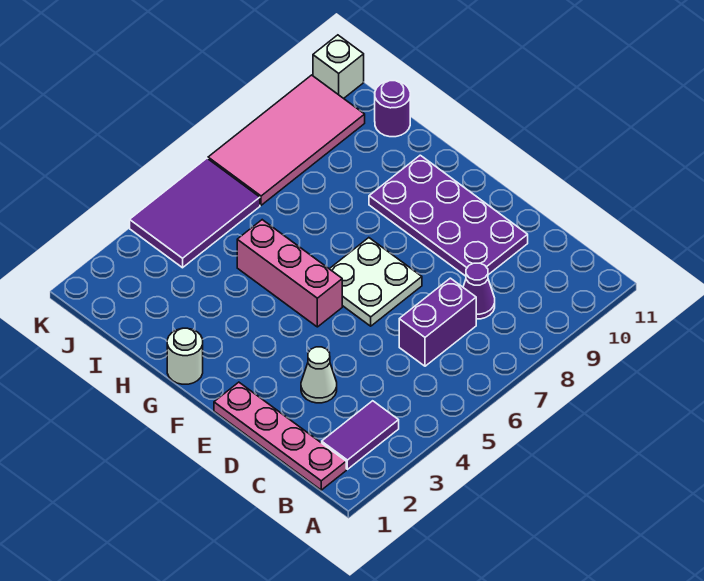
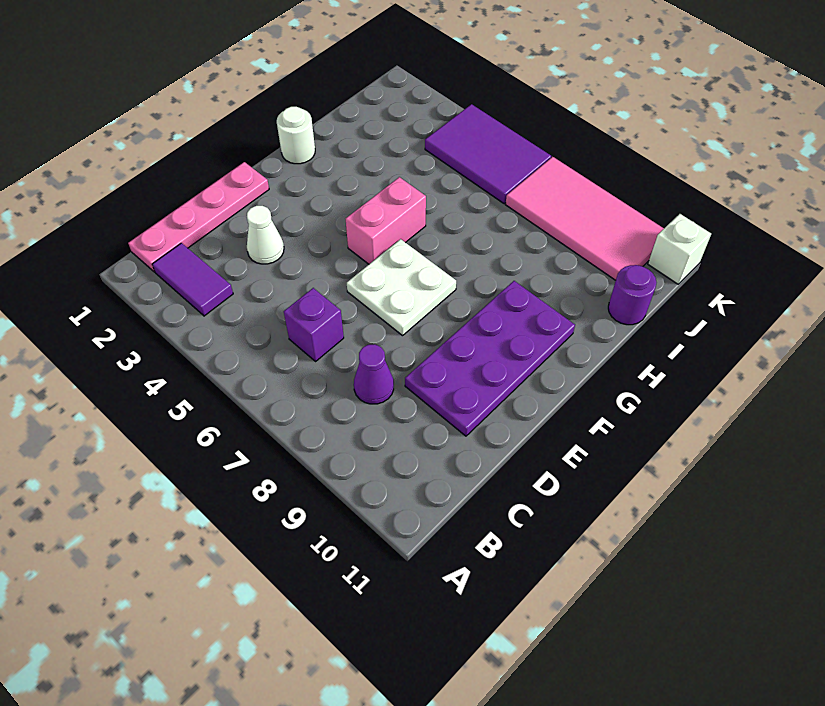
purple 1x2 brick [399,278,476,366] -> purple 1x1 brick [284,288,344,361]
pink 1x3 brick [237,220,342,327] -> pink 1x2 brick [346,177,426,264]

